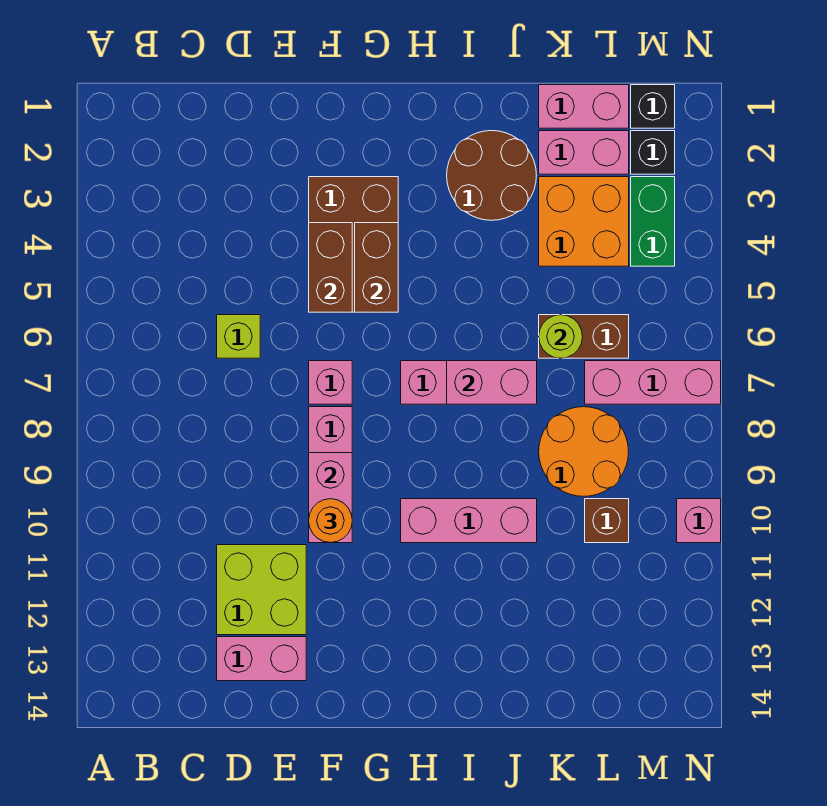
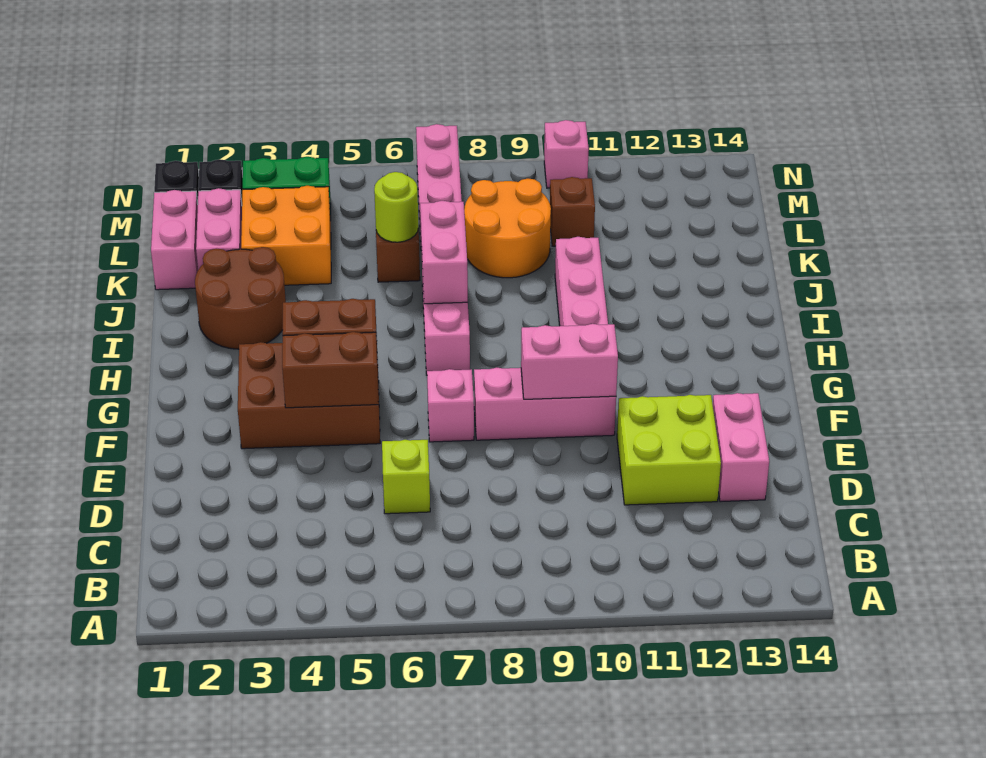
orange 1x1 round brick [309,499,352,543] -> none

